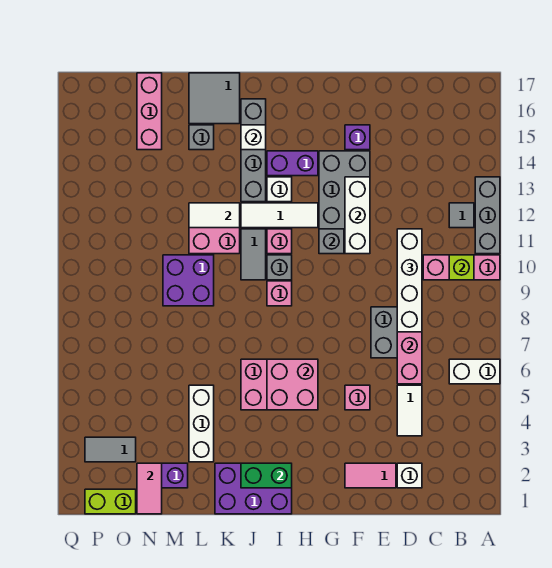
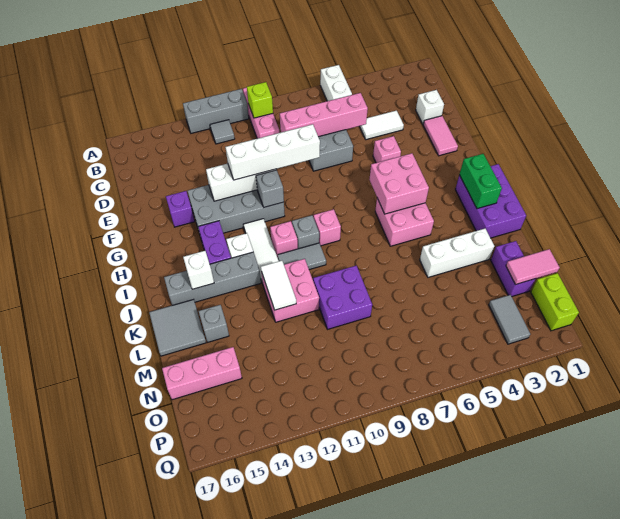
white 1x4 brick [397,229,422,332] -> white 1x4 brick moved to [225,124,320,180]

